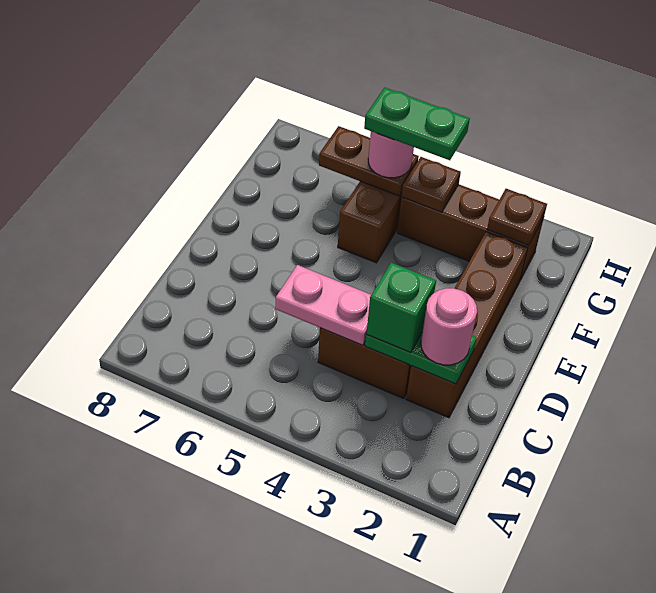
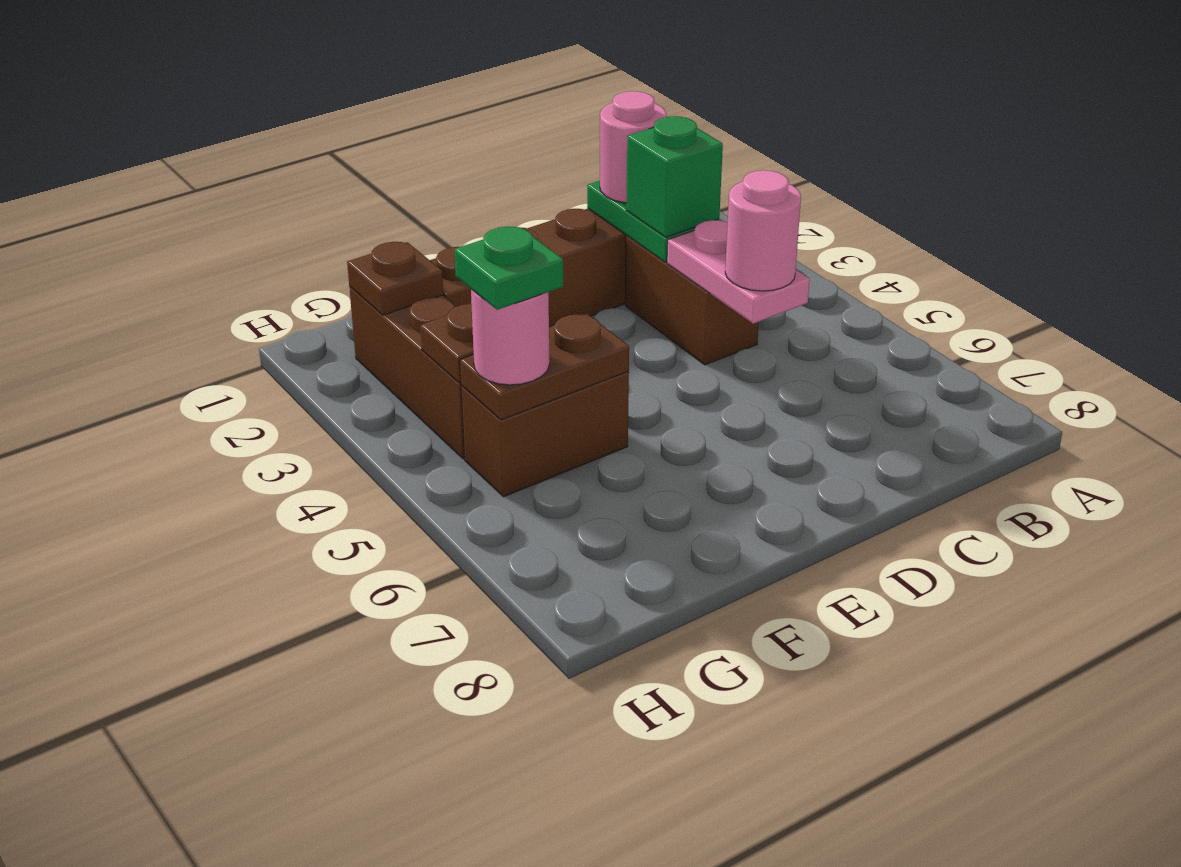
none -> pink 1x1 round brick [725,170,801,291]
green 1x2 plate [364,88,470,160] -> green 1x1 plate [455,226,563,310]
brown 1x2 plate [319,126,419,196] -> brown 1x2 plate turned to [460,314,629,420]

